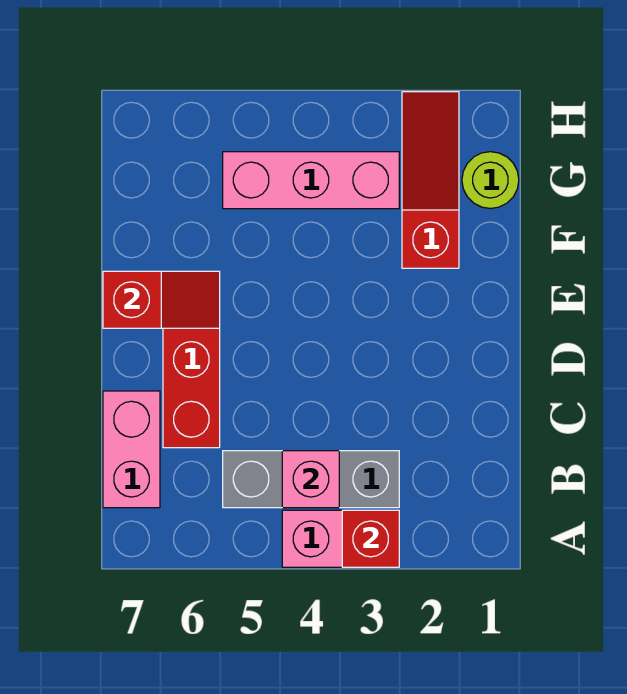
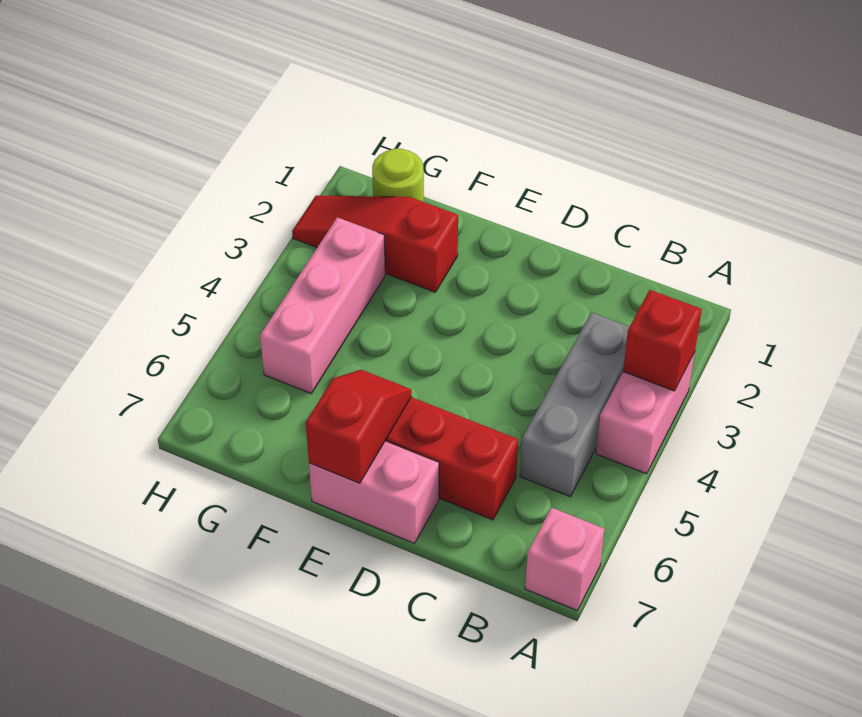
pink 1x1 brick [282,451,339,508] -> pink 1x1 brick moved to [525,508,604,611]
pink 1x2 brick [103,391,160,508] -> pink 1x2 brick moved to [309,441,439,543]

